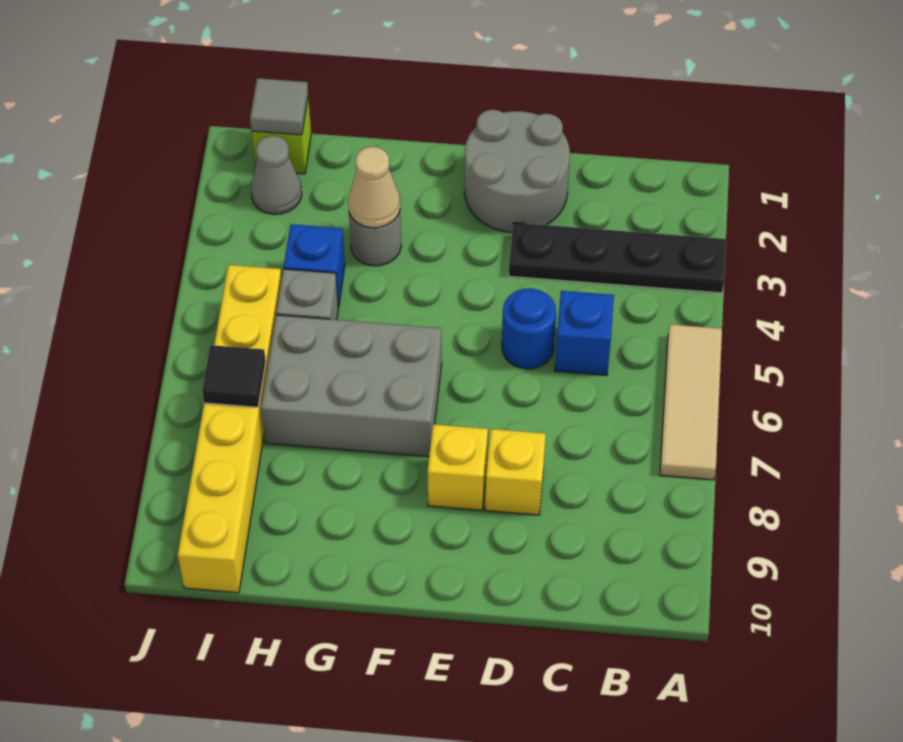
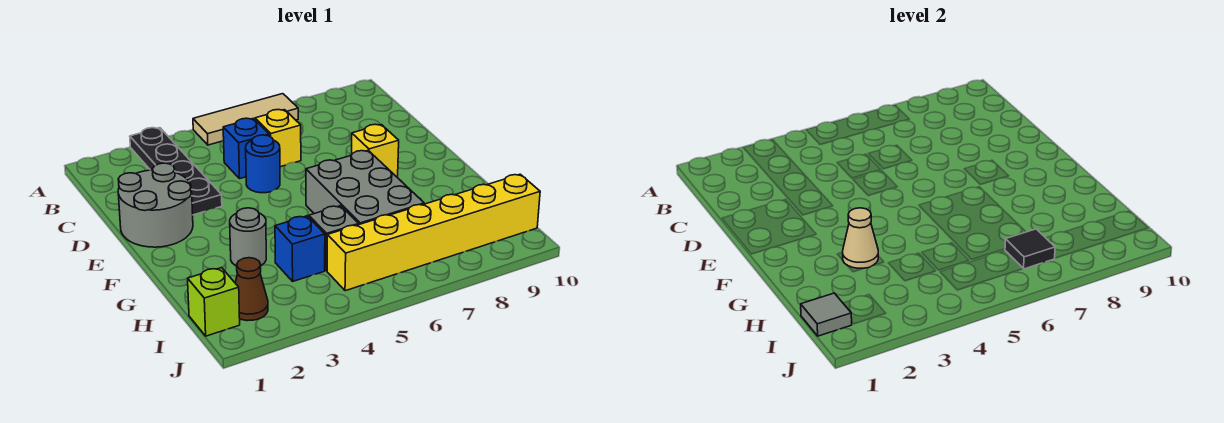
yellow 1x1 brick [485,429,546,515] -> yellow 1x1 brick moved to [255,110,301,167]
grey 1x1 cone [251,136,302,214] -> brown 1x1 cone [235,258,268,321]

